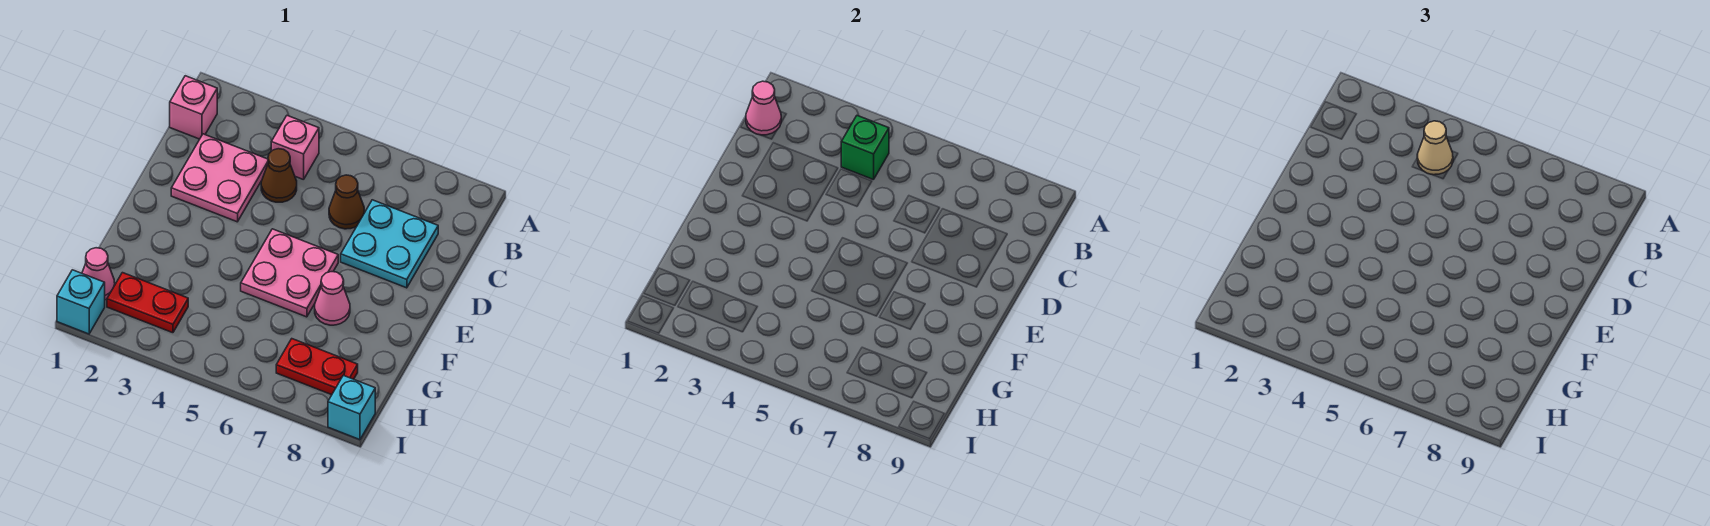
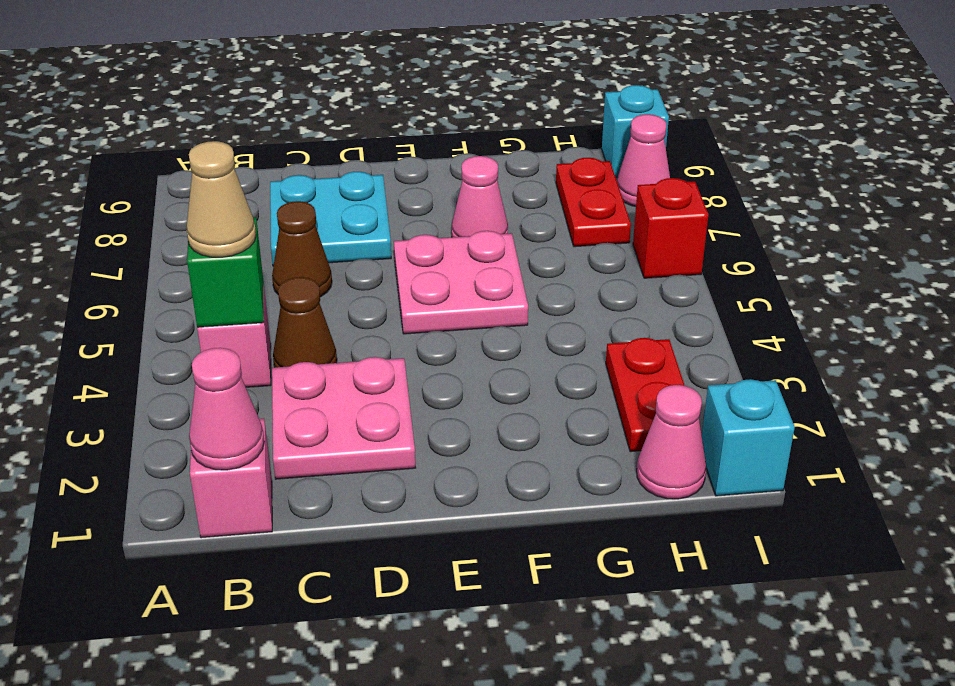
none -> red 1x1 brick [633,178,708,278]
none -> pink 1x1 cone [617,114,670,206]

